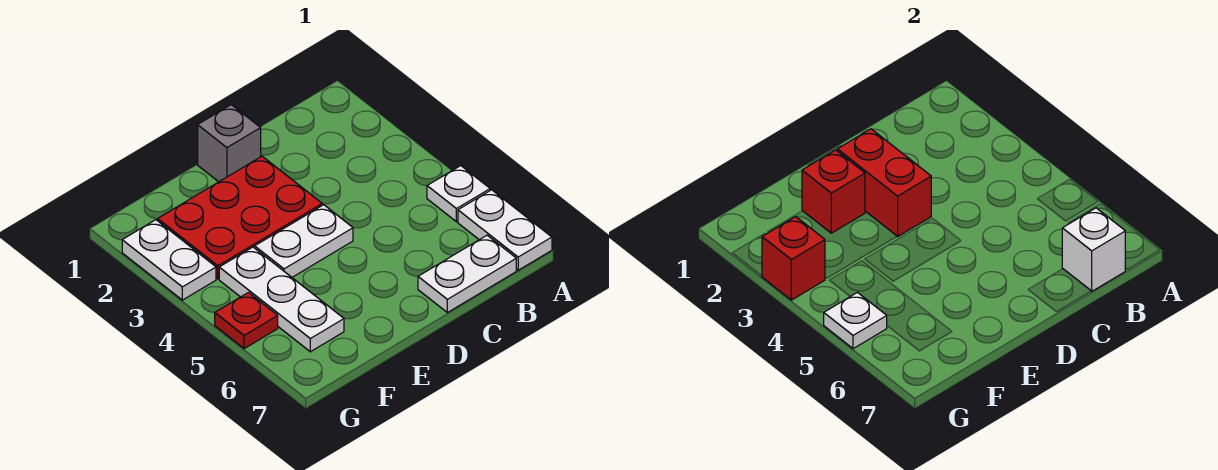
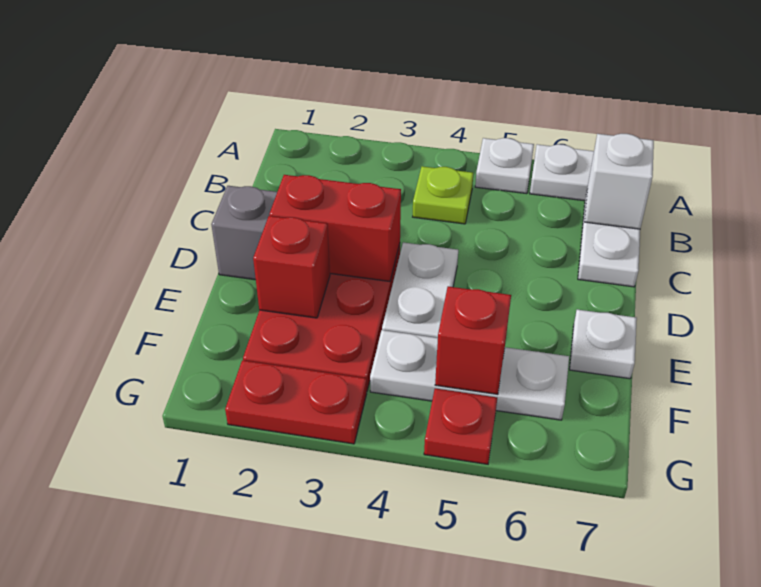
none -> lime 1x1 plate [413,166,473,224]
white 1x2 plate [122,220,216,300] -> red 1x2 plate [225,360,367,444]
red 1x1 brick [762,217,825,300] -> red 1x1 brick moved to [435,286,511,394]
white 1x1 plate [824,293,887,349] -> white 1x1 plate moved to [570,310,637,379]

